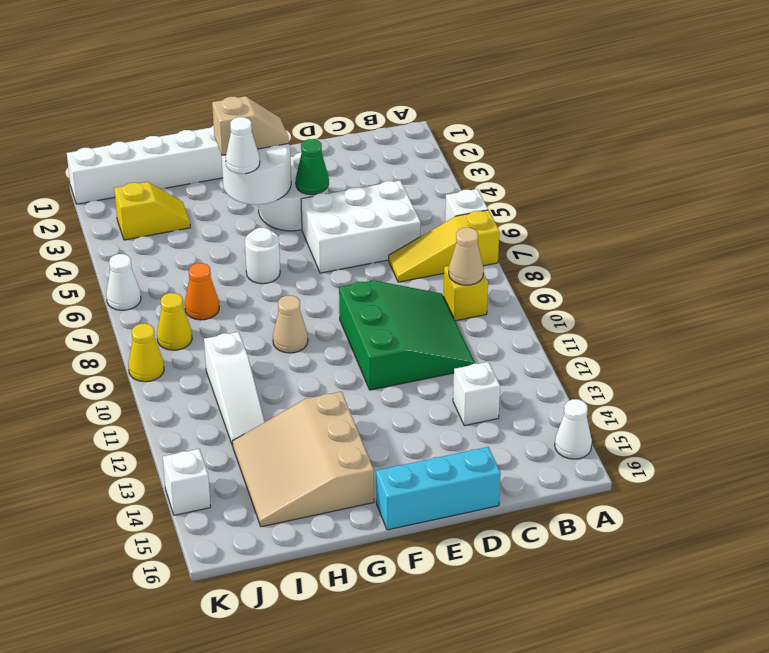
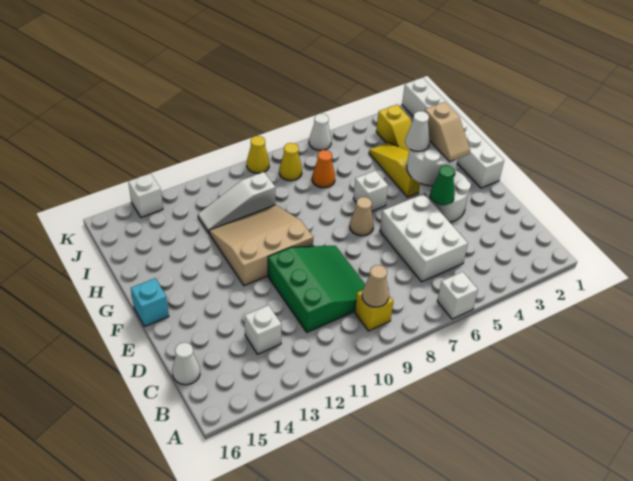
yellow 1x3 slope [389,210,499,282] -> yellow 1x3 slope moved to [369,143,420,197]
white 1x1 cone [555,399,592,459] -> white 1x1 cone moved to [172,342,200,385]
green 3x3 slope [339,280,475,390] -> green 3x3 slope turned to [268,246,365,332]
cyan 1x3 brick [376,447,501,530] -> cyan 1x1 brick [131,278,169,326]
white 1x1 round brick [245,228,280,284] -> white 1x1 brick [353,170,388,211]
tan 1x1 cone [273,295,308,353] -> tan 1x1 cone moved to [350,197,374,236]
tan 3x3 slope [232,392,374,527] -> tan 3x3 slope moved to [209,205,313,286]

